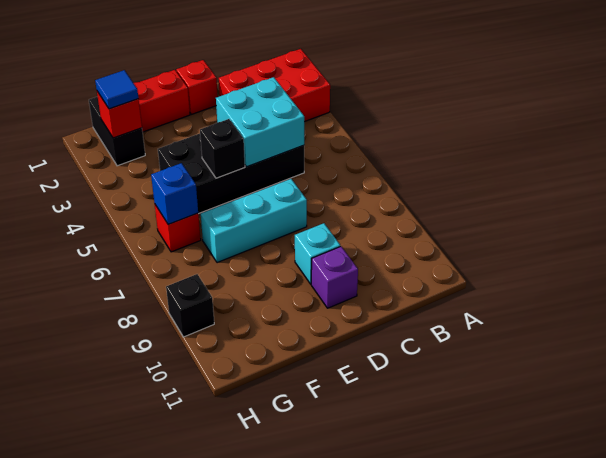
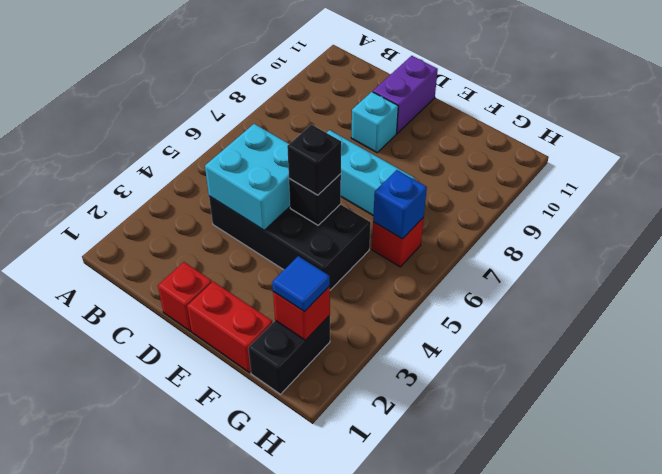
red 2x3 brick [219,49,330,122] -> none
purple 1x1 brick [311,246,358,308] -> purple 1x2 brick [373,56,438,133]
black 1x1 brick [166,274,214,337] -> black 1x1 brick moved to [287,125,341,195]

